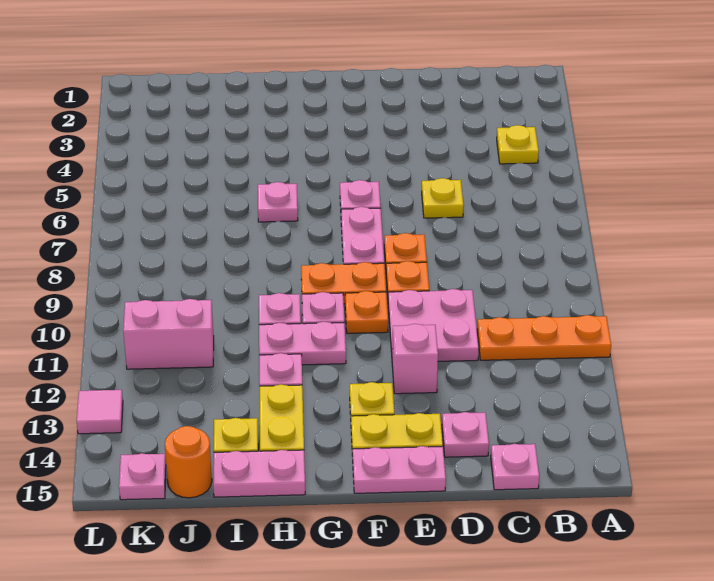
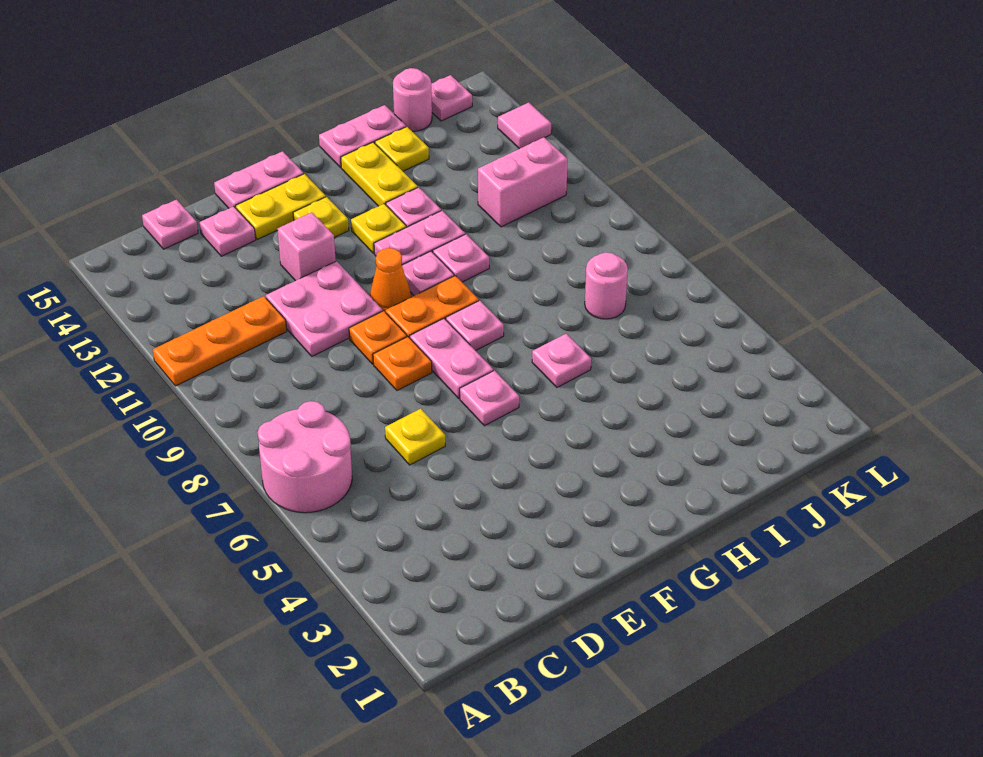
none -> pink 2x2 round brick [258,401,352,513]
yellow 1x1 plate [497,125,539,164] -> yellow 1x1 plate moved to [351,204,406,254]
orange 1x1 plate [345,291,388,333] -> orange 1x1 cone [370,248,411,313]
none -> pink 1x1 plate [446,301,504,351]
none -> pink 1x1 round brick [585,252,628,319]
orange 1x1 round brick [165,426,212,498] -> pink 1x1 round brick [393,68,432,131]

